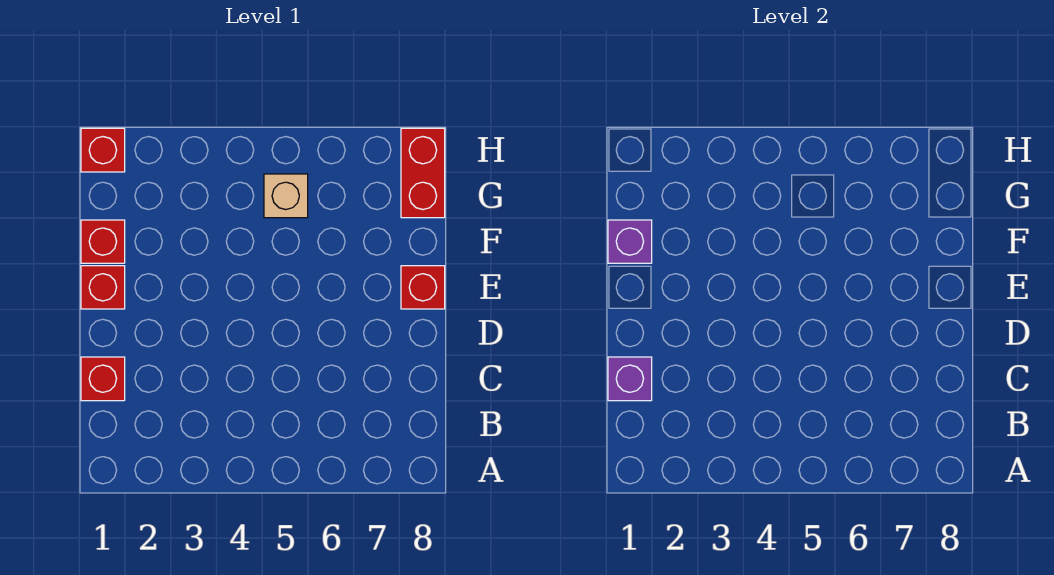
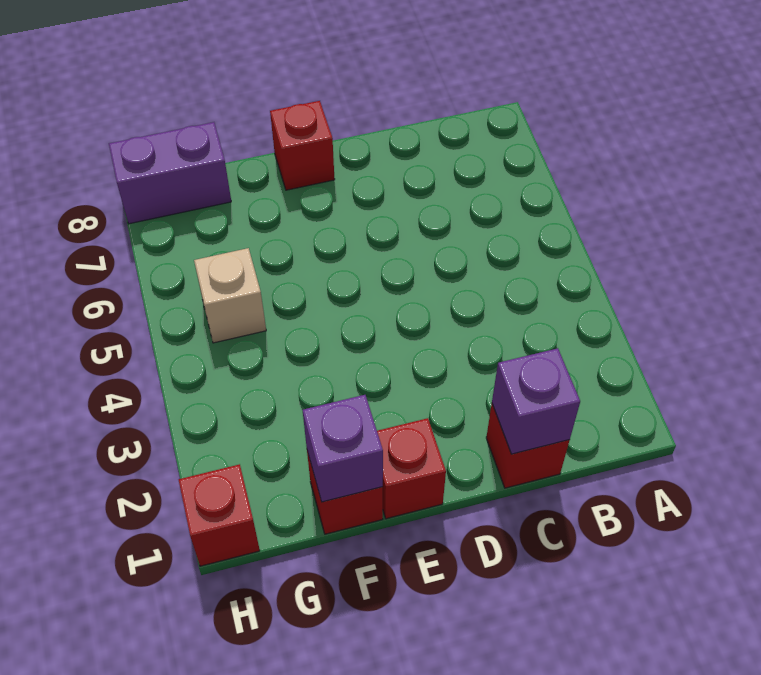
red 1x2 brick [401,128,445,218] -> purple 1x2 brick [109,122,231,224]

